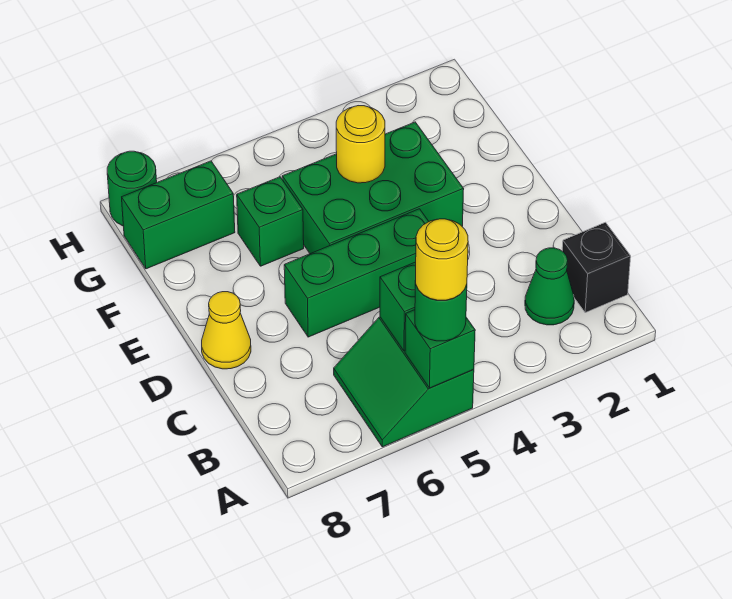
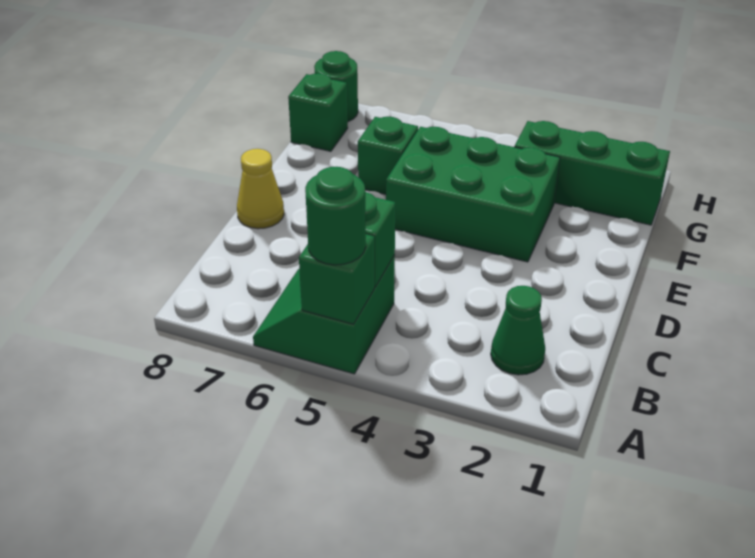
yellow 1x1 round brick [416,219,468,300] -> none
black 1x1 brick [562,222,631,313] -> none
green 1x3 brick [284,209,429,337] -> green 1x3 brick moved to [515,121,670,225]
yellow 1x1 round brick [336,106,385,183] -> none
green 1x2 brick [122,161,235,269] -> green 1x1 brick [288,73,348,151]

